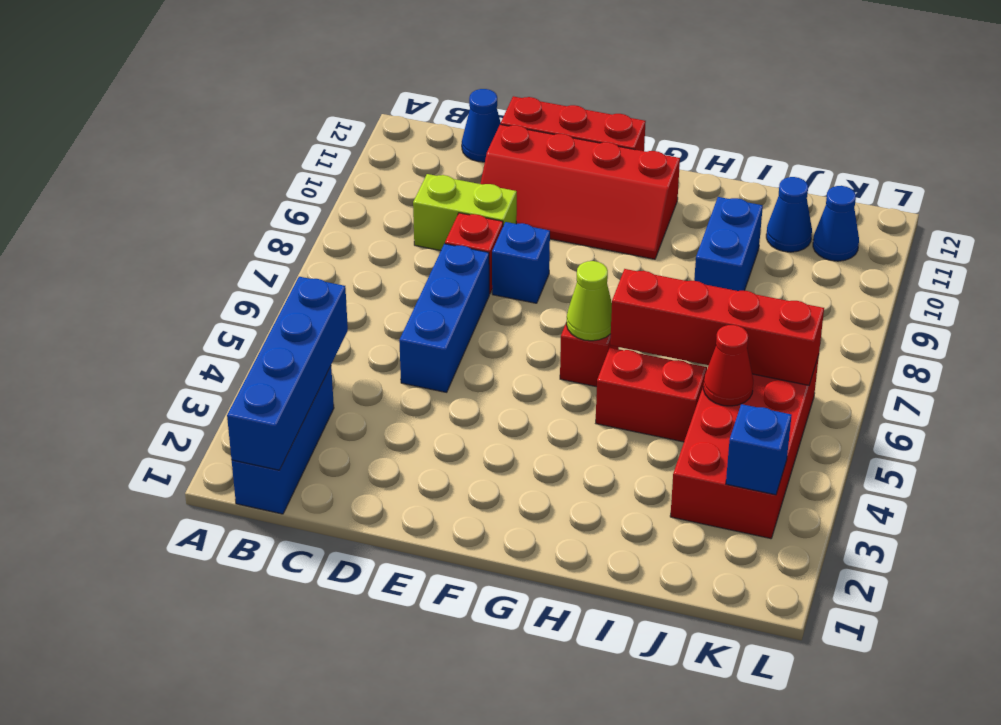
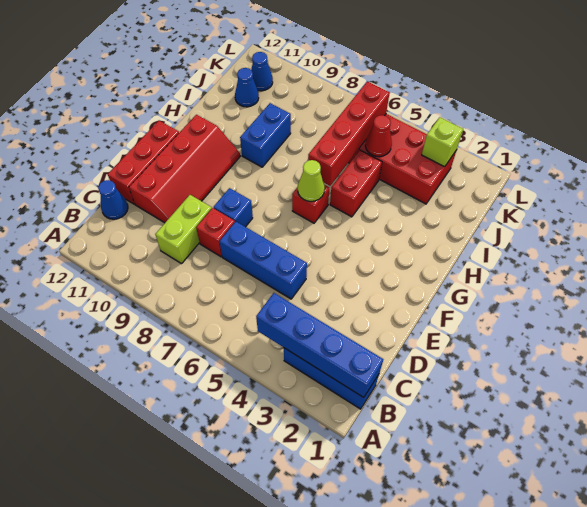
blue 1x2 brick [694,197,763,291] -> blue 1x2 brick turned to [240,103,291,167]
blue 1x1 brick [726,404,792,495] -> lime 1x1 brick [422,117,463,167]

